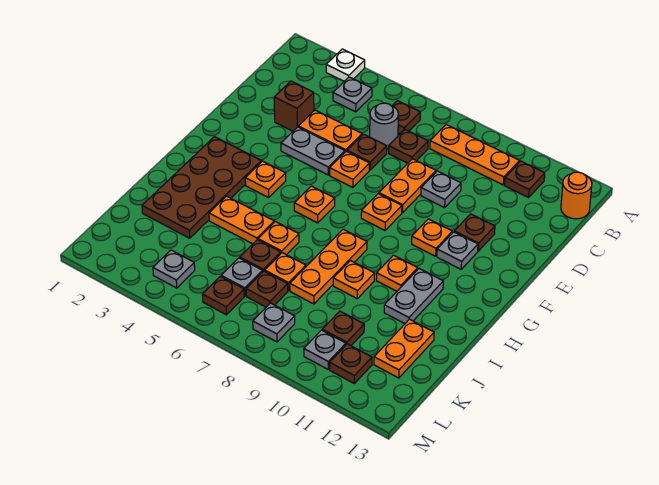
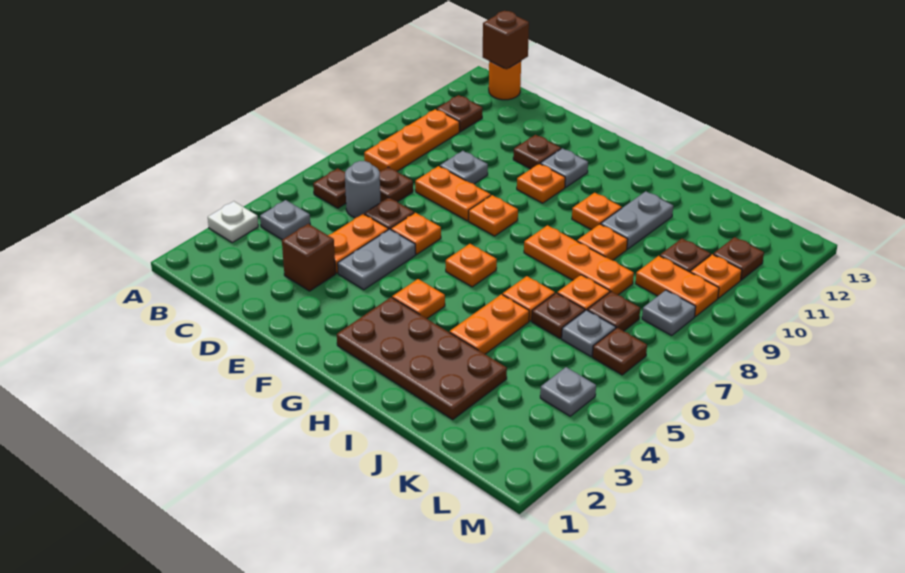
none -> brown 1x1 brick [483,11,529,69]
grey 1x2 plate [384,269,443,324] -> grey 1x2 plate turned to [601,191,673,249]
orange 1x2 plate [374,319,434,378] -> orange 1x2 plate moved to [635,256,719,317]
grey 1x1 plate [304,330,346,369] -> orange 1x1 plate [690,254,742,298]

